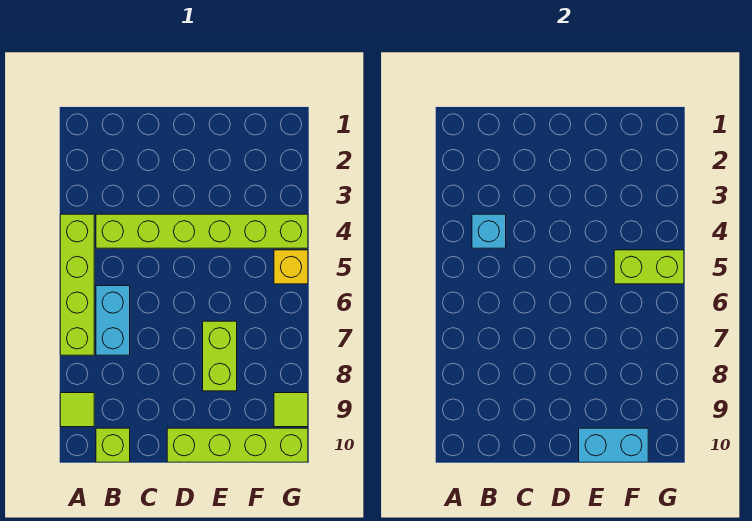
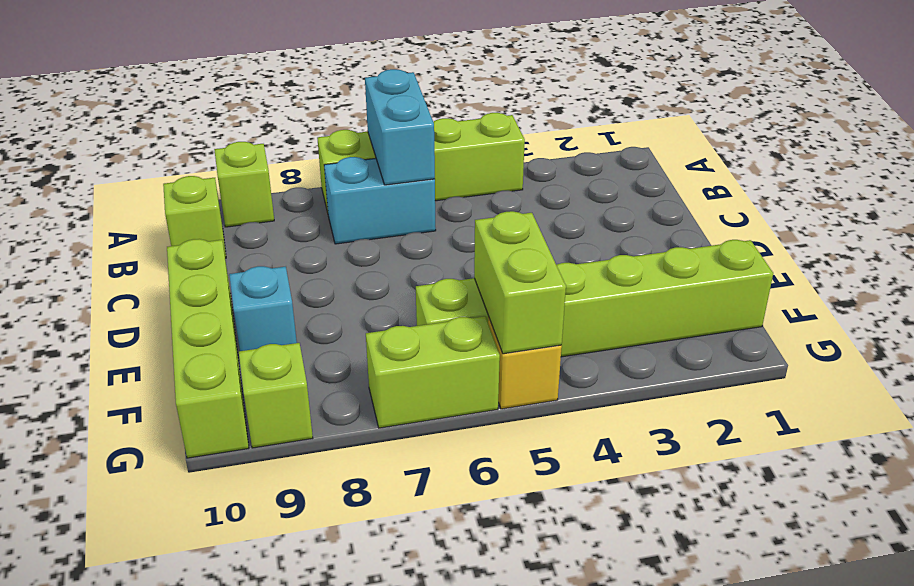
lime 1x1 tile [60,393,94,427] -> lime 1x1 brick [214,142,274,227]
lime 1x6 brick [96,214,308,248] -> lime 1x6 brick turned to [416,240,773,357]
cyan 1x1 brick [472,214,506,248] -> cyan 1x1 brick moved to [229,266,297,351]
lime 1x2 brick [203,321,237,391] -> lime 1x2 brick moved to [366,316,500,428]
cyan 1x2 brick [579,428,648,462] -> cyan 1x2 brick moved to [365,69,435,185]
lime 1x1 tile [274,393,308,427] -> lime 1x1 brick [239,343,313,448]

